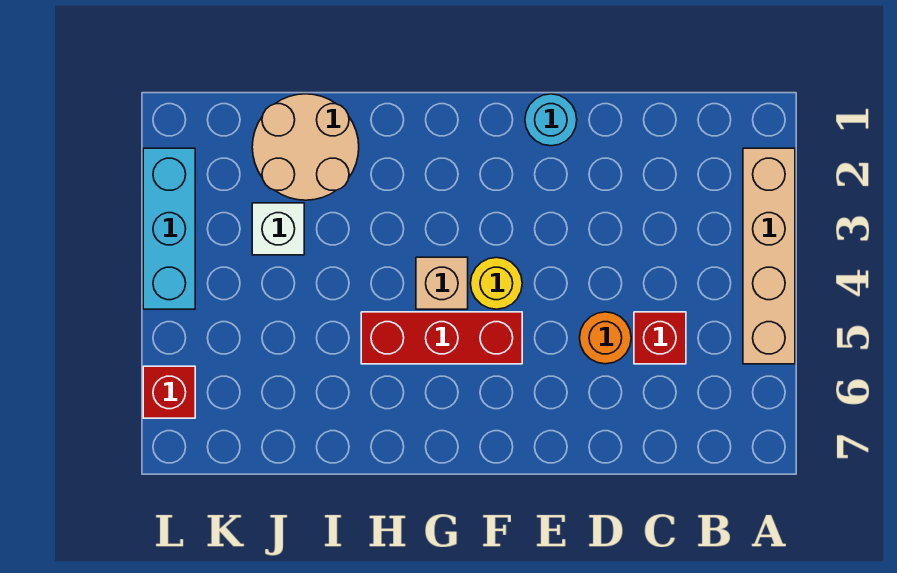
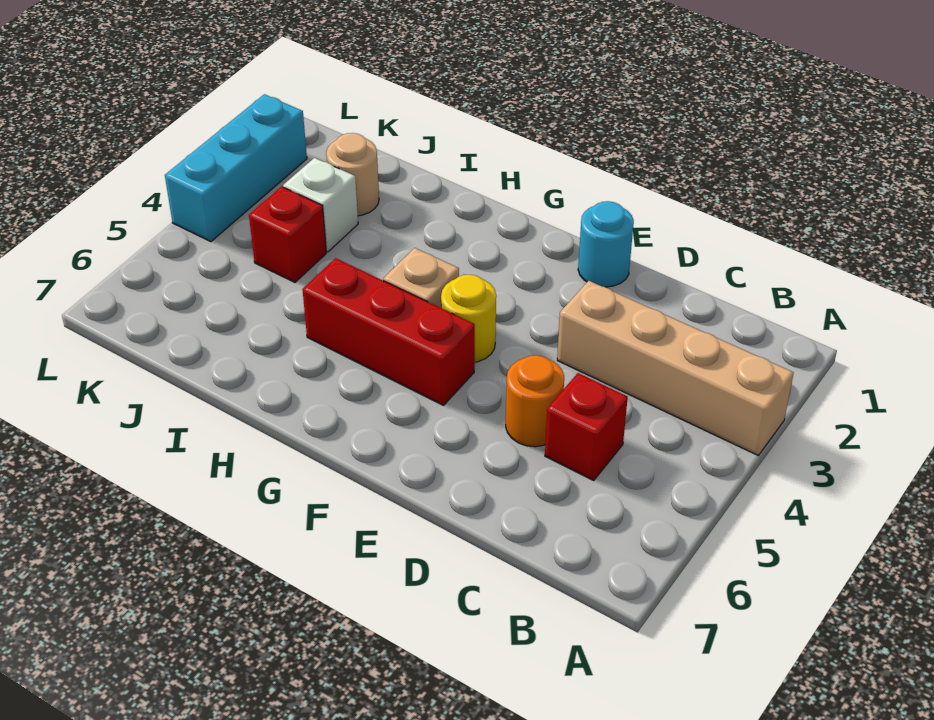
tan 1x4 brick [743,148,795,364] -> tan 1x4 brick turned to [557,281,794,455]
tan 2x2 round brick [252,94,359,200] -> tan 1x1 round brick [326,133,379,216]
red 1x1 brick [143,366,195,418] -> red 1x1 brick moved to [249,187,326,282]

